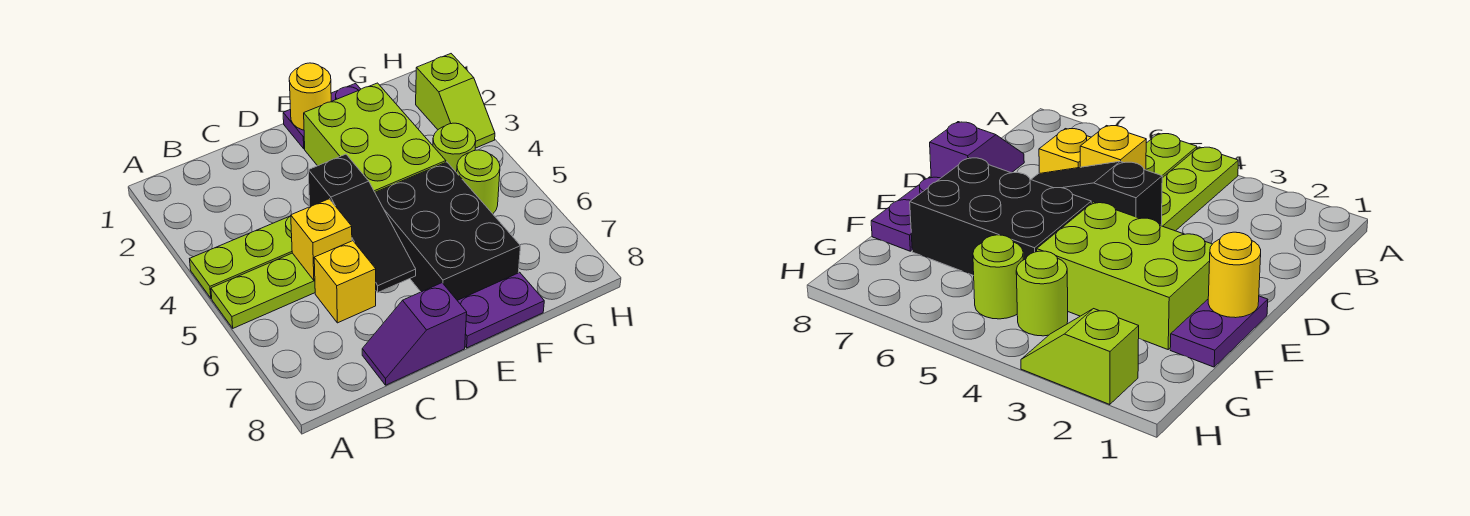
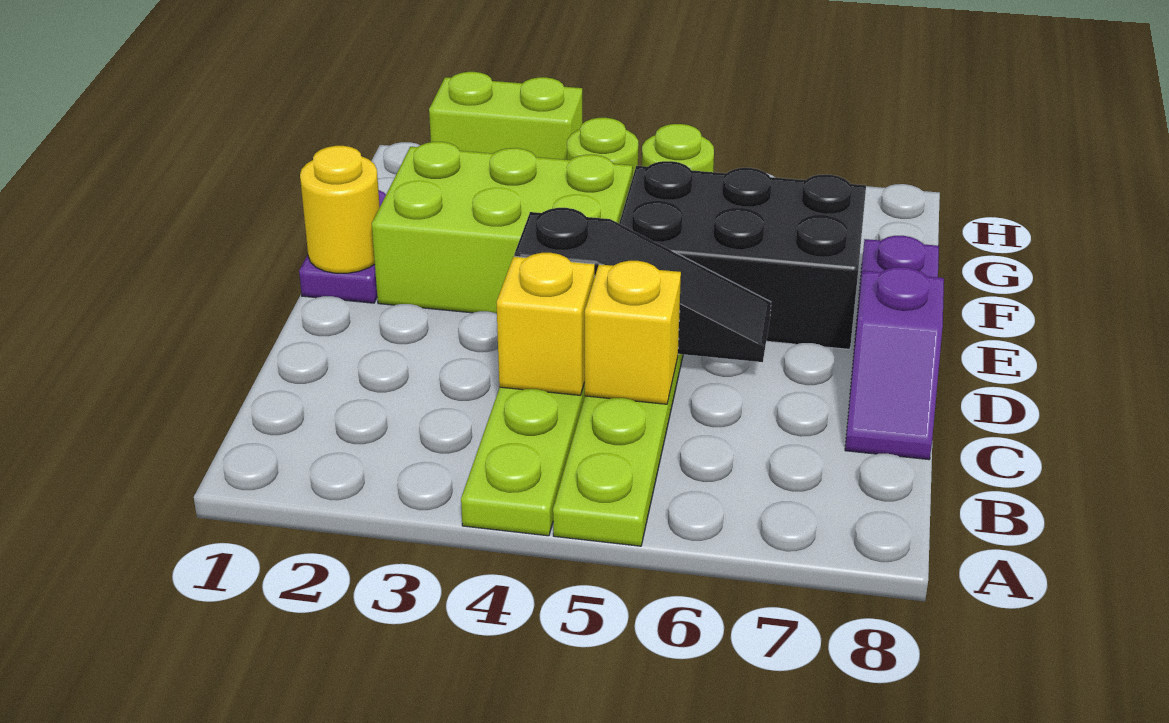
yellow 1x1 brick [314,241,376,323] -> yellow 1x1 brick moved to [497,253,595,395]
lime 1x2 slope [416,54,495,148] -> lime 1x2 brick [429,72,582,160]

